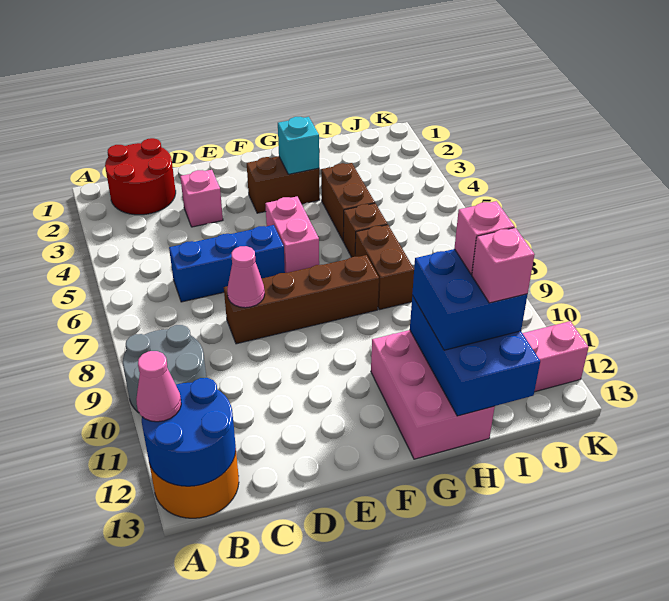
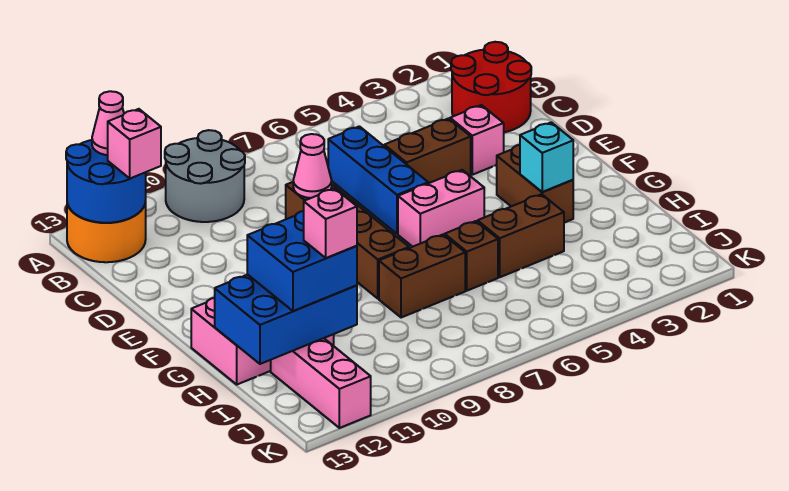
none -> brown 1x2 brick [384,119,471,183]
pink 1x1 brick [472,228,535,303] -> pink 1x1 brick moved to [108,109,161,179]

